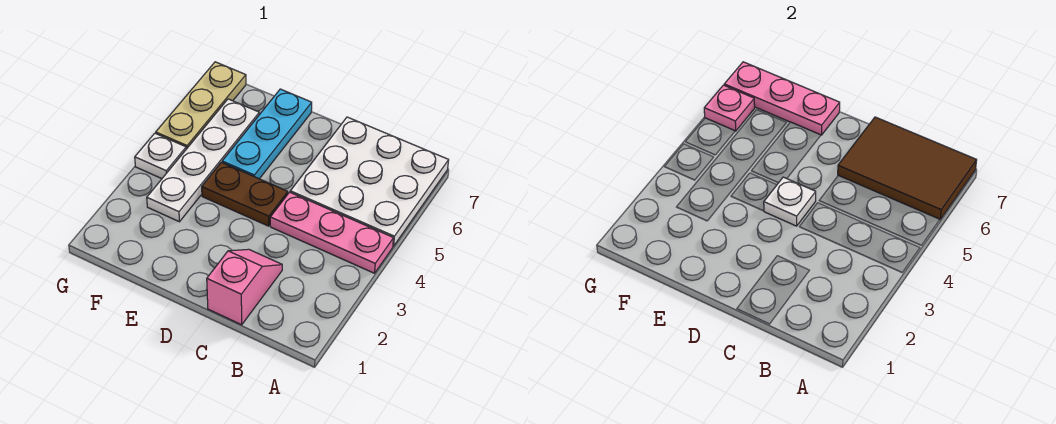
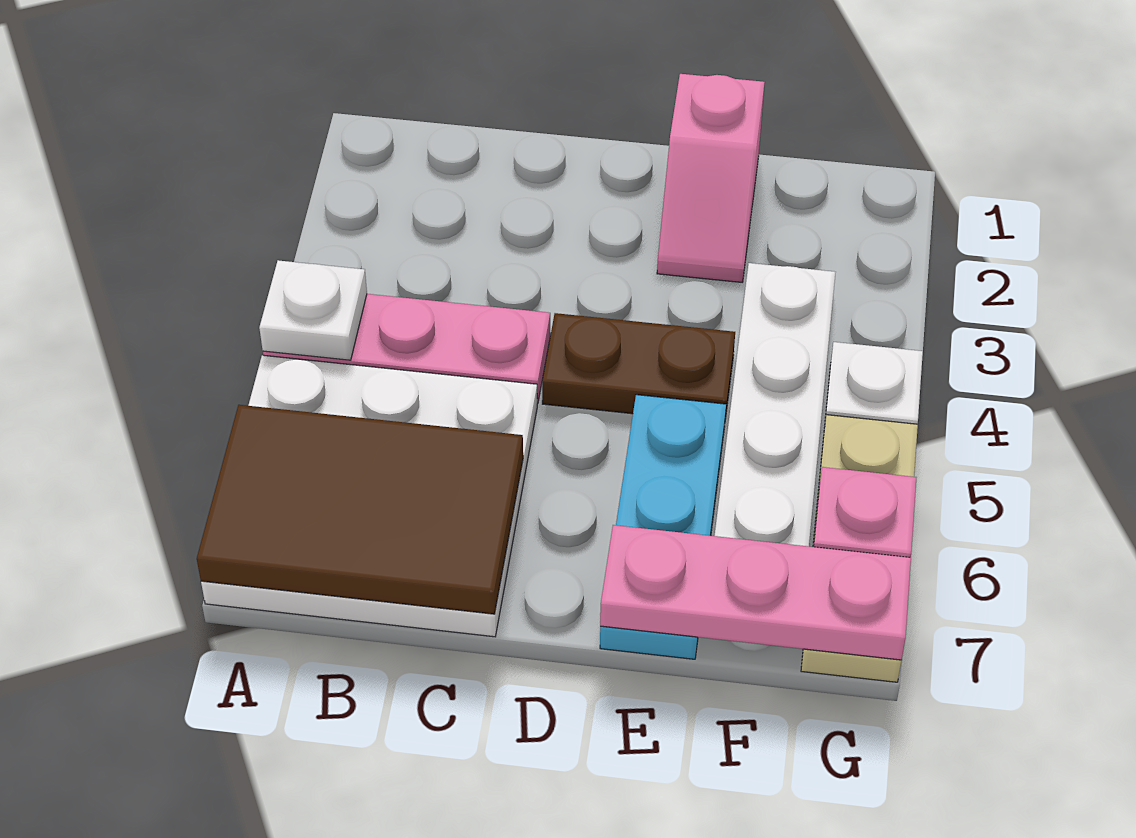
pink 1x2 slope [207,249,282,325] -> pink 1x2 slope moved to [657,74,765,282]
white 1x1 plate [764,177,816,226] -> white 1x1 plate moved to [259,260,367,360]

